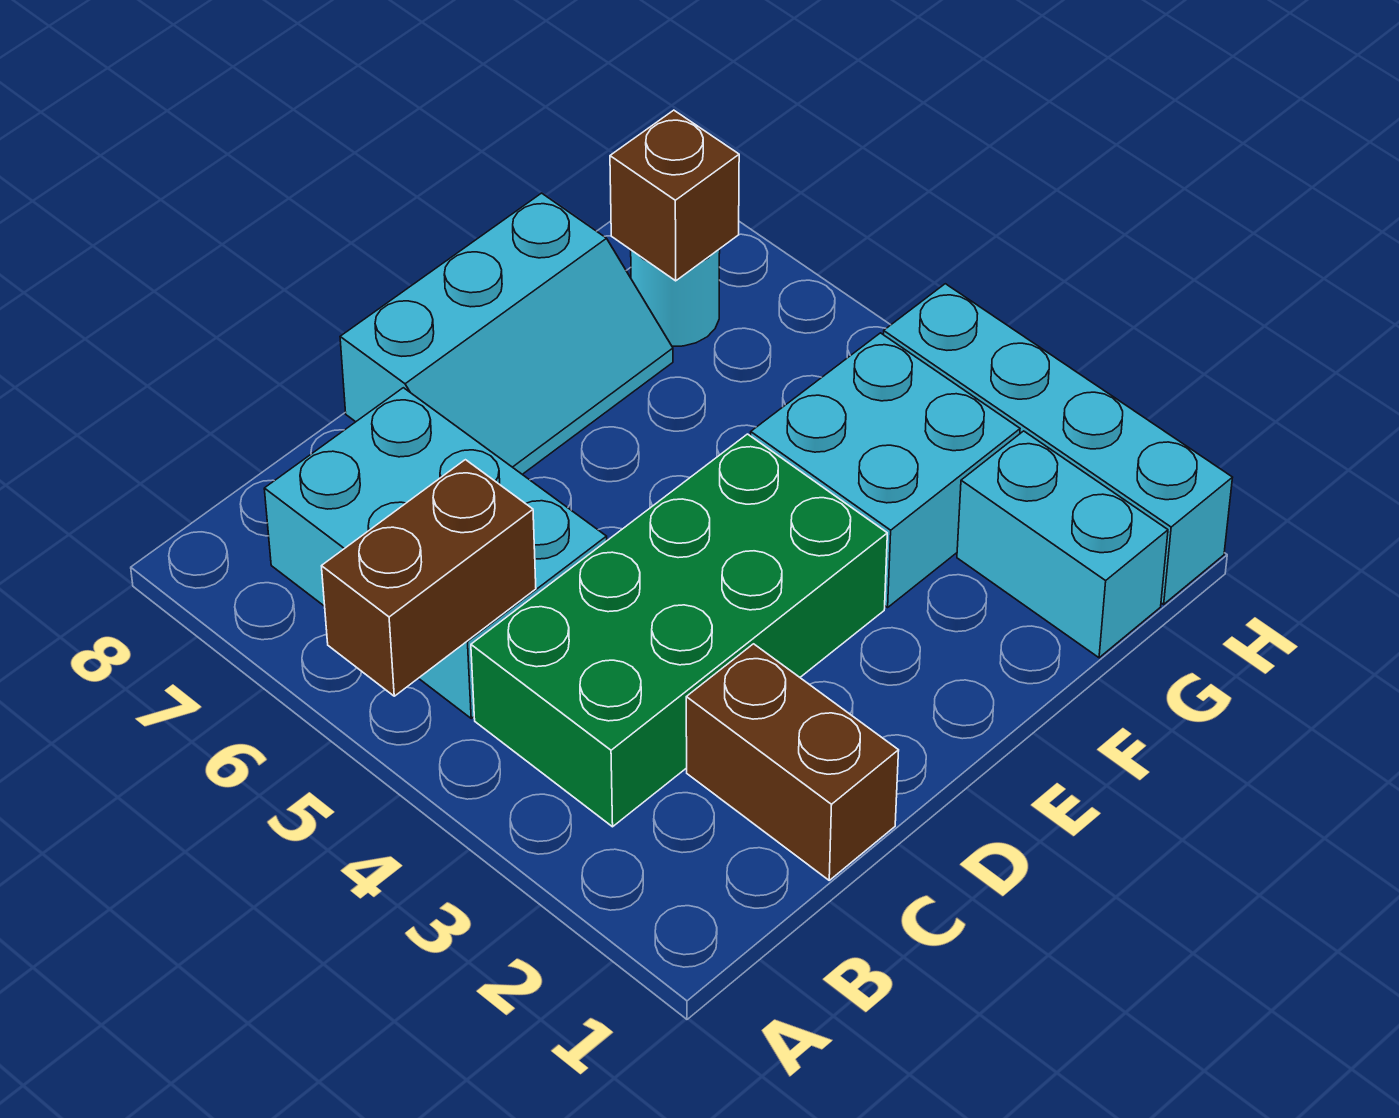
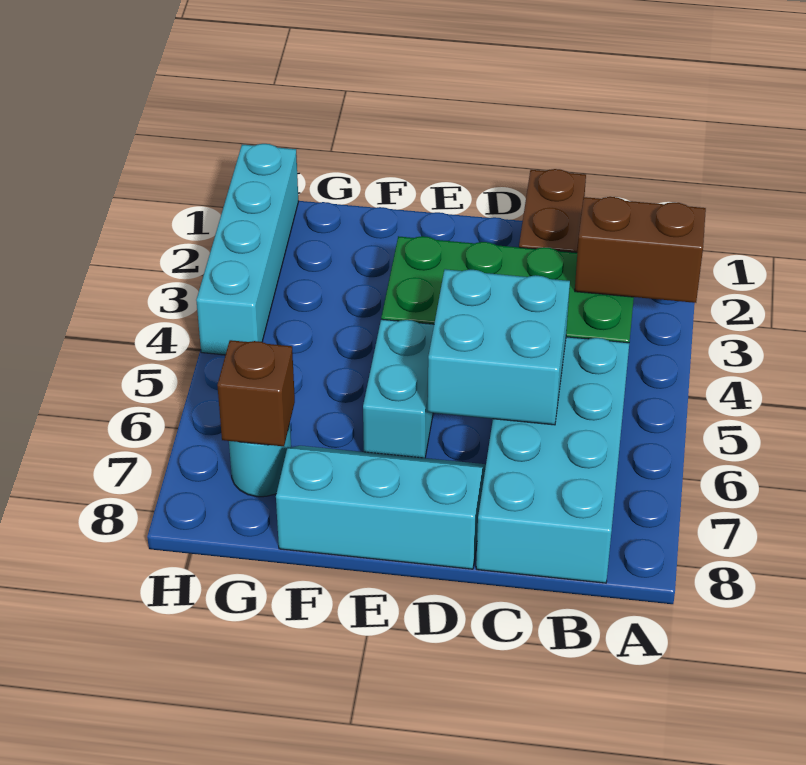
brown 1x2 brick [322,460,536,696] -> brown 1x2 brick moved to [575,197,706,303]
cyan 2x3 brick [264,388,607,718] -> cyan 2x4 brick [476,337,629,583]
cyan 2x2 brick [751,333,1020,607] -> cyan 2x2 brick moved to [428,269,570,425]
cyan 1x2 brick [957,431,1168,658] -> cyan 1x2 brick moved to [363,319,434,458]

